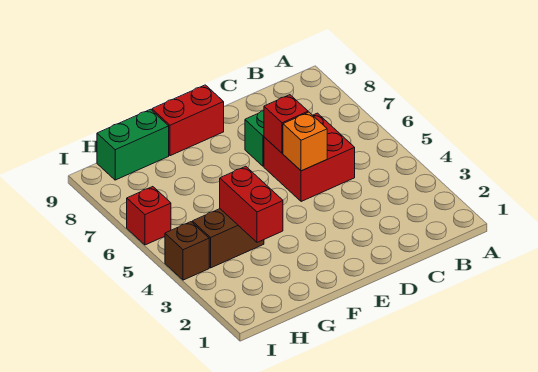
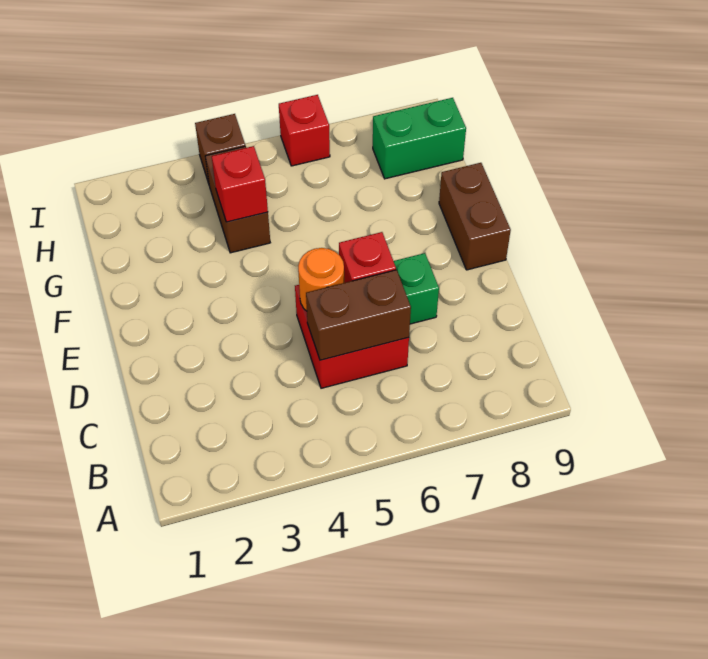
none -> brown 1x2 brick [306,270,411,360]
orange 1x1 brick [283,112,327,171] -> orange 1x1 round brick [298,248,344,311]
red 1x2 brick [152,85,224,156] -> brown 1x2 brick [439,163,511,270]
red 1x2 brick [220,166,283,242] -> red 1x1 brick [212,146,268,222]
green 1x2 brick [97,109,169,180] -> green 1x2 brick turned to [373,98,466,179]

